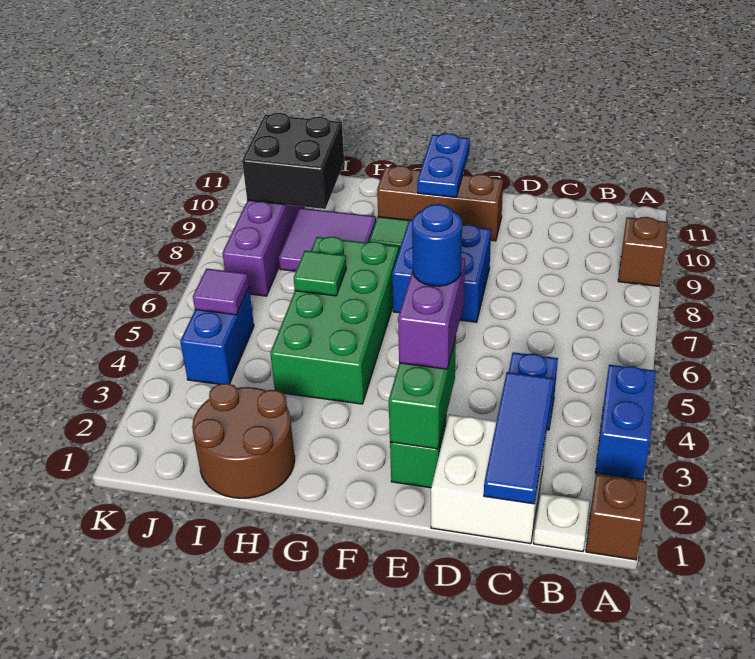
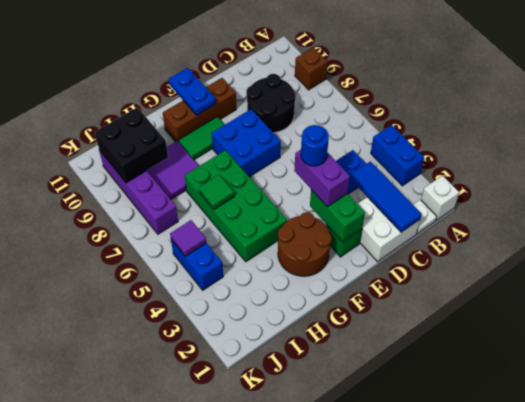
brown 1x1 brick [586,474,647,560] -> white 1x1 brick [421,176,459,220]
none -> black 2x2 round brick [246,74,296,133]
brown 2x2 round brick [192,383,295,498] -> brown 2x2 round brick moved to [278,212,332,276]

